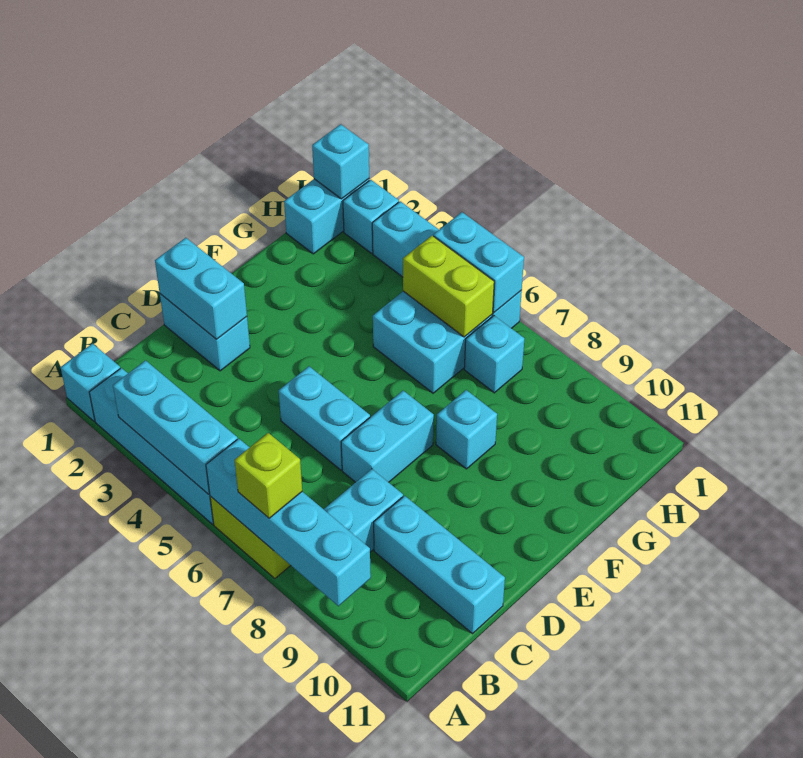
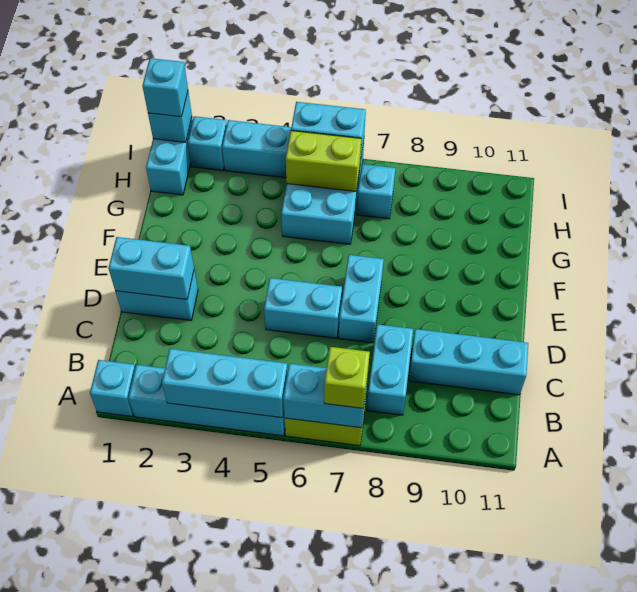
cyan 1x4 brick [206,439,371,606] -> cyan 1x2 brick [283,364,368,428]
cyan 1x1 brick [436,390,497,469] -> cyan 1x1 brick moved to [143,58,188,117]

